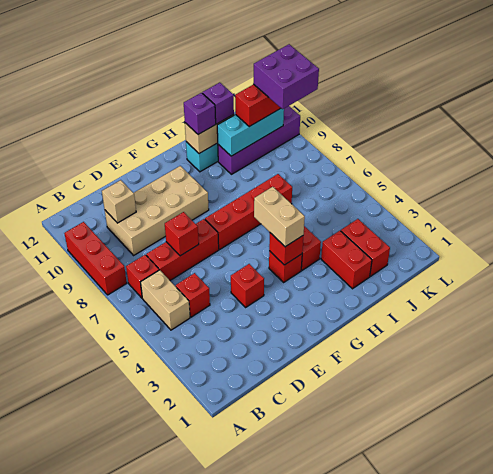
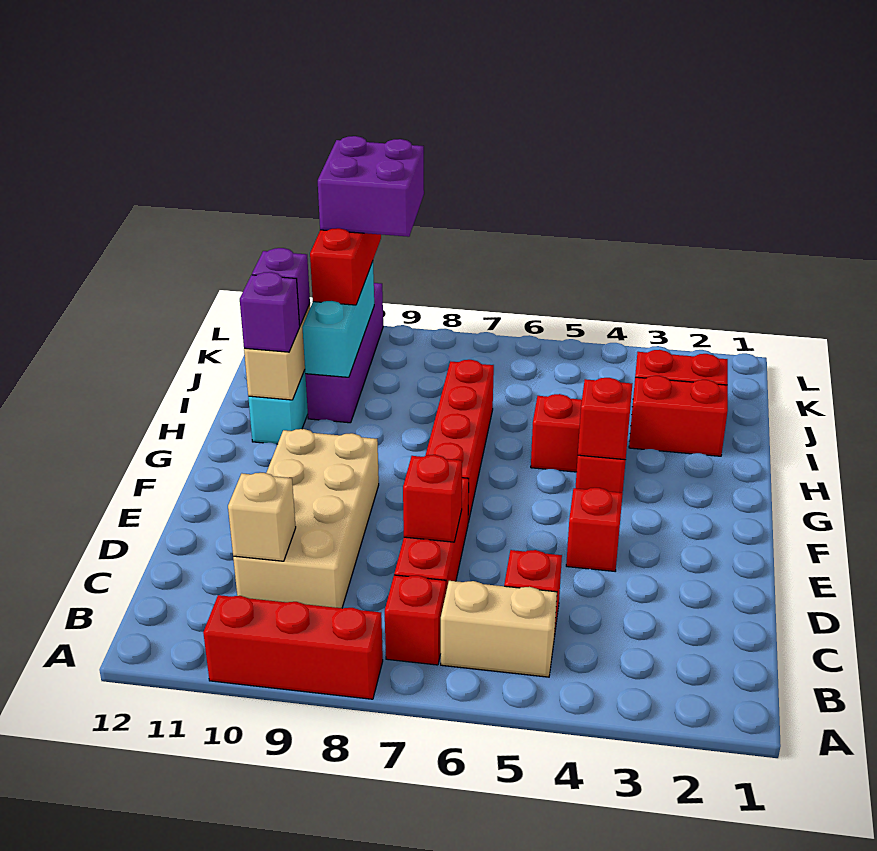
tan 1x2 brick [254,187,305,247] -> none

